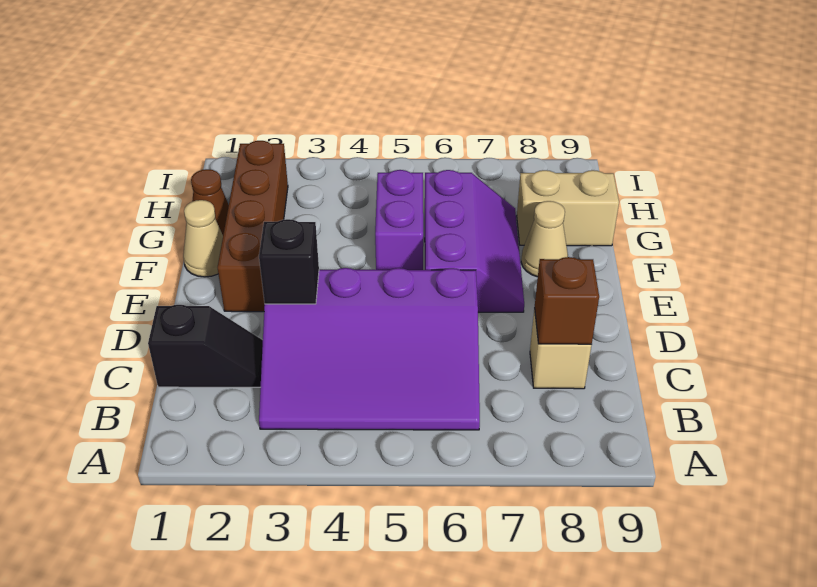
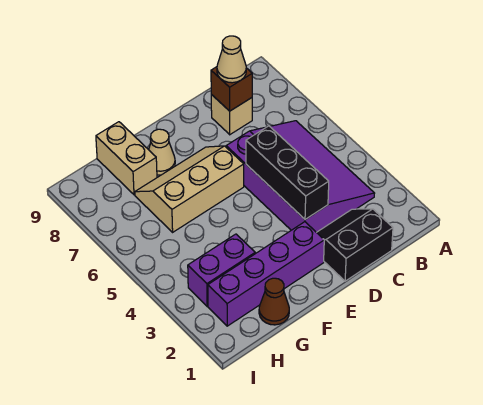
black 1x2 slope [148,305,263,387] -> black 2x2 slope [317,209,393,281]
black 1x1 brick [259,219,319,304] -> black 1x3 brick [246,126,329,219]
brown 1x4 brick [218,141,288,312] -> purple 1x4 brick [208,222,324,326]
purple 2x3 slope [425,170,524,312] -> tan 2x3 slope [135,146,244,232]
tan 1x1 cone [183,200,223,277] -> tan 1x1 cone moved to [217,36,246,83]
purple 1x2 brick [375,170,423,270] -> purple 1x2 brick moved to [188,234,255,306]

